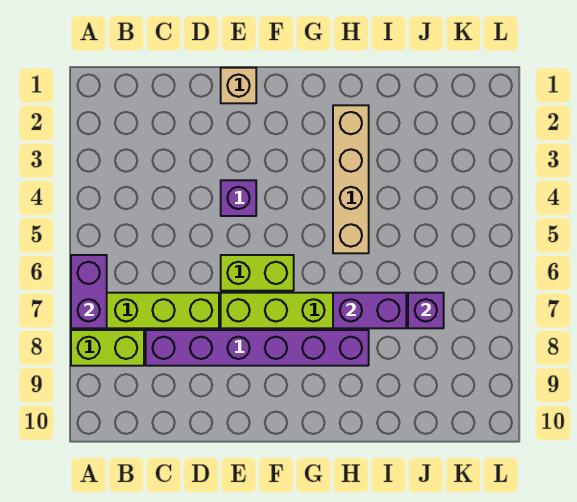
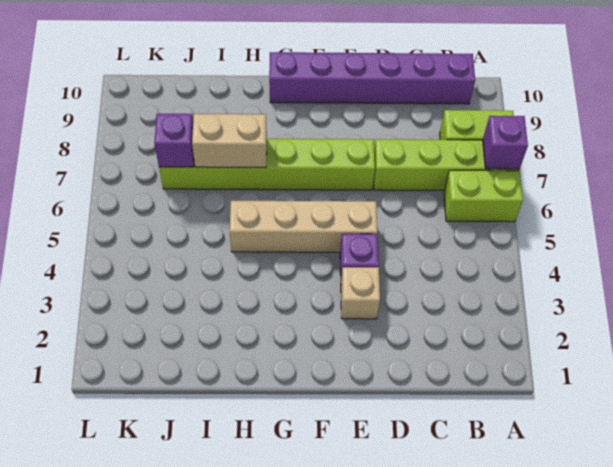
purple 1x2 brick [71,255,107,328] -> purple 1x1 brick [483,116,528,169]
purple 1x6 brick [146,330,369,366] -> purple 1x6 brick moved to [269,52,475,104]
tan 1x1 brick [221,68,256,103] -> tan 1x1 brick moved to [341,267,380,319]
lime 1x2 brick [221,255,294,291] -> lime 1x2 brick moved to [444,170,523,222]
tan 1x4 brick [333,105,369,253] -> tan 1x4 brick turned to [230,201,378,252]
purple 1x2 brick [333,293,406,328] -> tan 1x2 brick [192,114,267,168]

